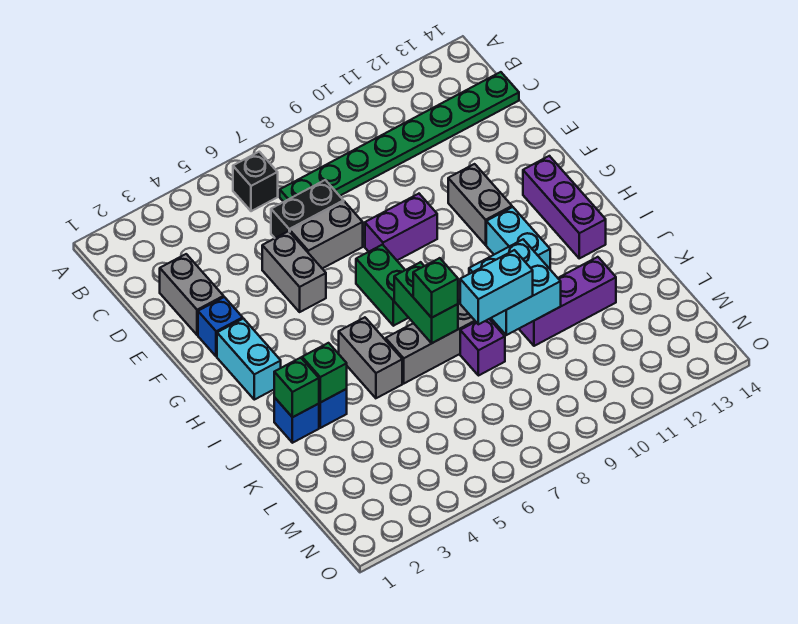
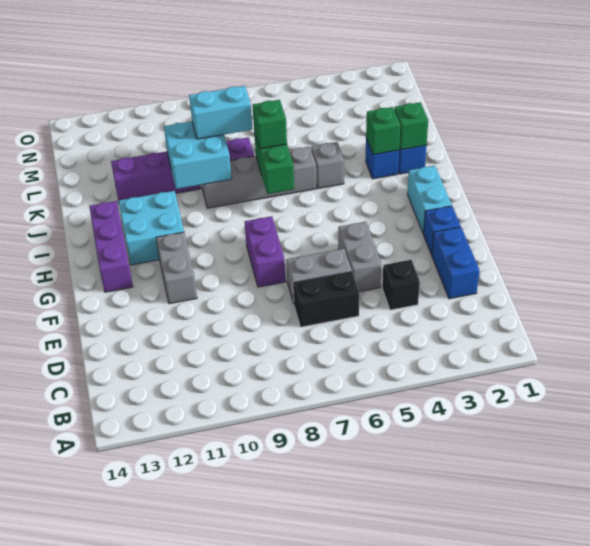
black 1x1 brick [233,152,278,211] -> black 1x1 brick moved to [382,260,420,310]
green 1x8 plate [280,72,519,202] -> none
grey 1x2 brick [160,254,224,335] -> blue 1x2 brick [432,227,479,299]
purple 1x2 brick [365,194,437,260] -> purple 1x2 brick turned to [245,216,286,287]
green 1x2 brick [356,245,409,326] -> none
cyan 1x2 brick [486,207,550,269] -> cyan 2x2 brick [118,191,184,265]
grey 1x2 brick [339,317,402,398] -> grey 1x1 brick [311,142,344,189]

